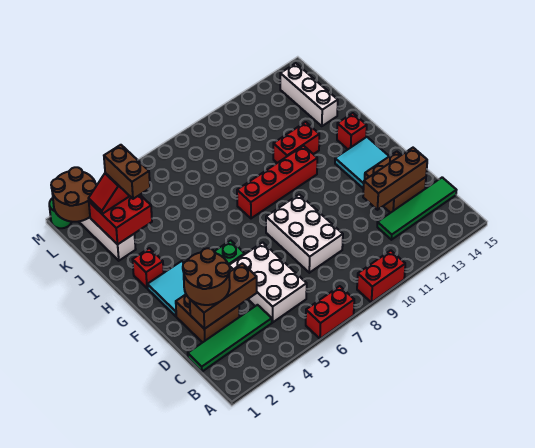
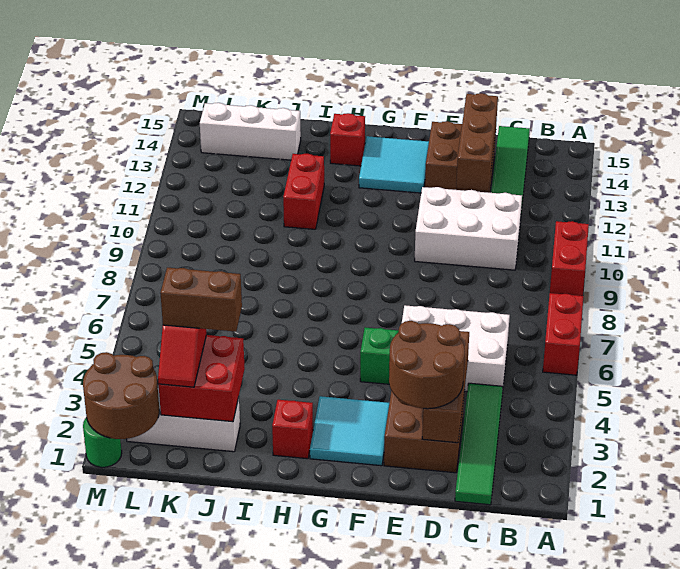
white 2x3 brick [266,194,343,273] -> white 2x3 brick moved to [415,187,522,270]
red 1x4 brick [237,146,317,218] -> none

